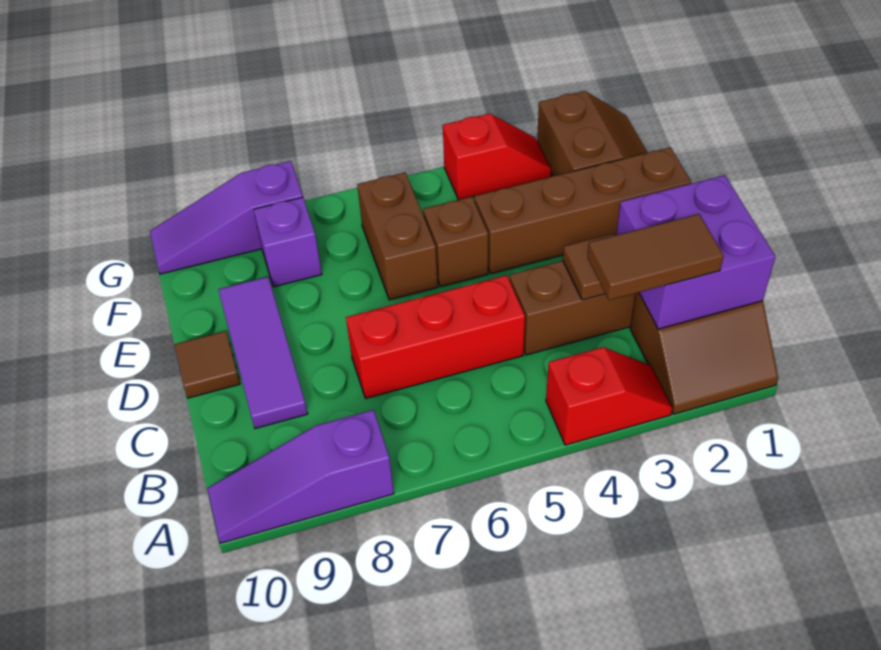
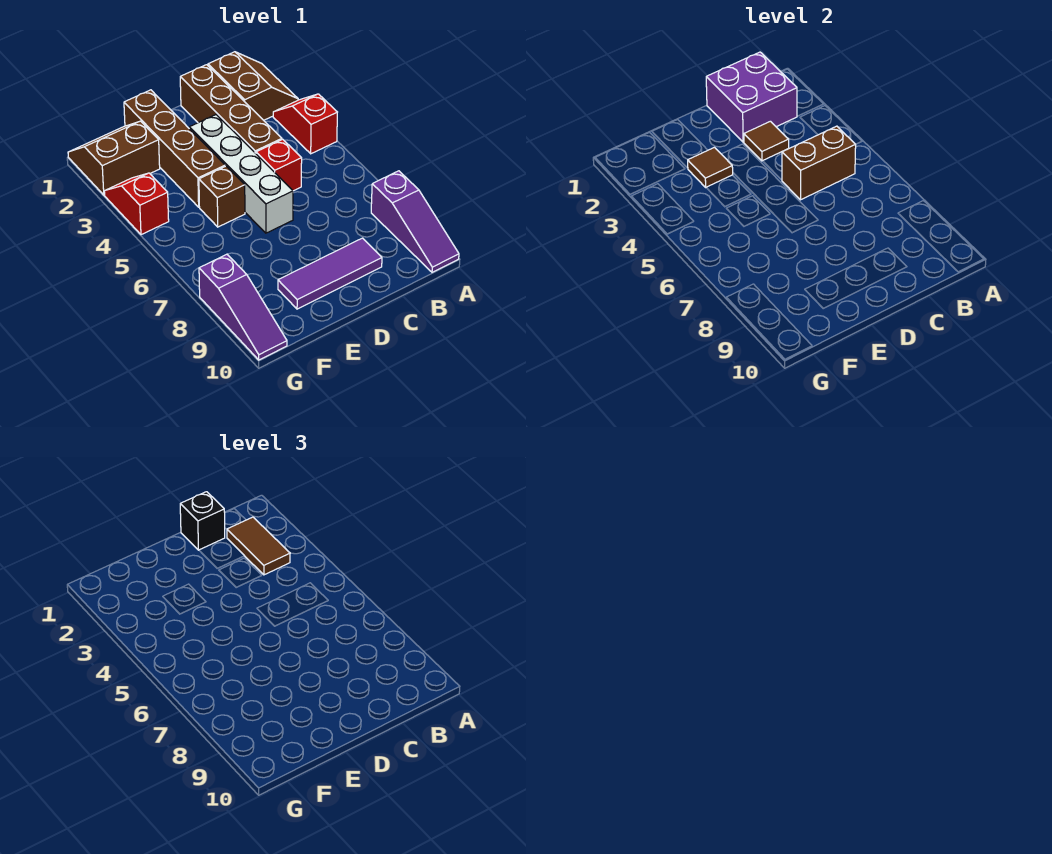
none -> black 1x1 brick [180,492,225,550]
red 1x3 brick [346,275,525,398] -> red 1x1 brick [256,139,302,191]
none -> white 1x4 brick [189,115,293,233]
brown 1x1 tile [174,331,240,398] -> brown 1x1 tile moved to [688,147,733,187]
brown 1x2 brick [357,172,438,300] -> brown 1x2 brick moved to [782,126,856,200]
purple 1x1 brick [254,197,322,287] -> none

